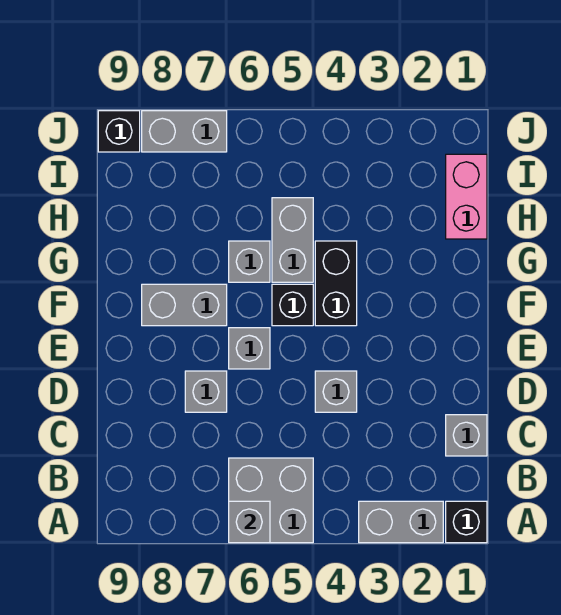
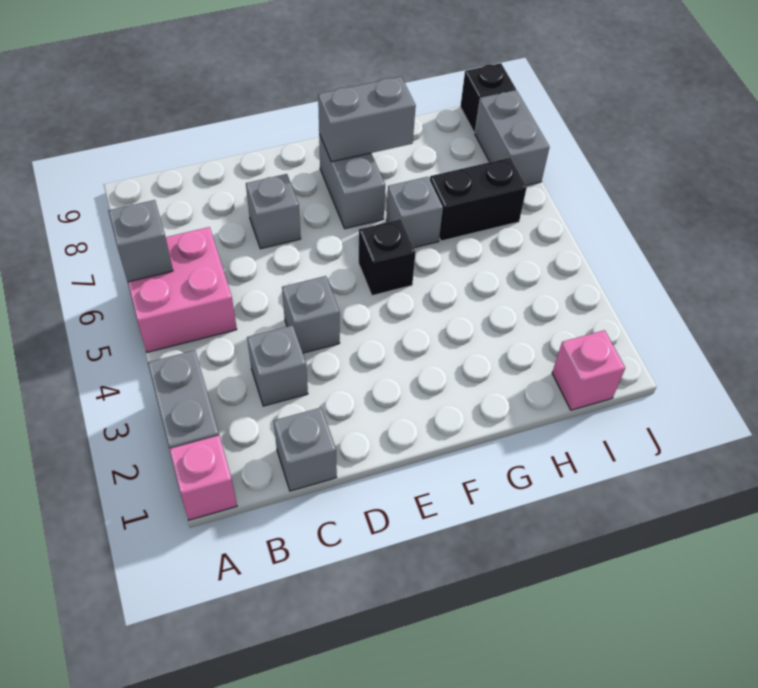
black 1x1 brick [446,501,487,543] -> pink 1x1 brick [169,435,237,520]
grey 2x2 brick [229,458,313,543] -> pink 2x2 brick [128,227,237,352]
grey 1x1 brick [229,328,270,369] -> grey 1x1 brick moved to [247,325,308,406]
black 1x2 brick [315,241,357,326] -> black 1x2 brick moved to [430,158,527,241]
grey 1x2 brick [272,198,313,282] -> grey 1x2 brick moved to [318,77,416,162]
pink 1x2 brick [446,154,487,239] -> pink 1x1 brick [552,330,625,410]

